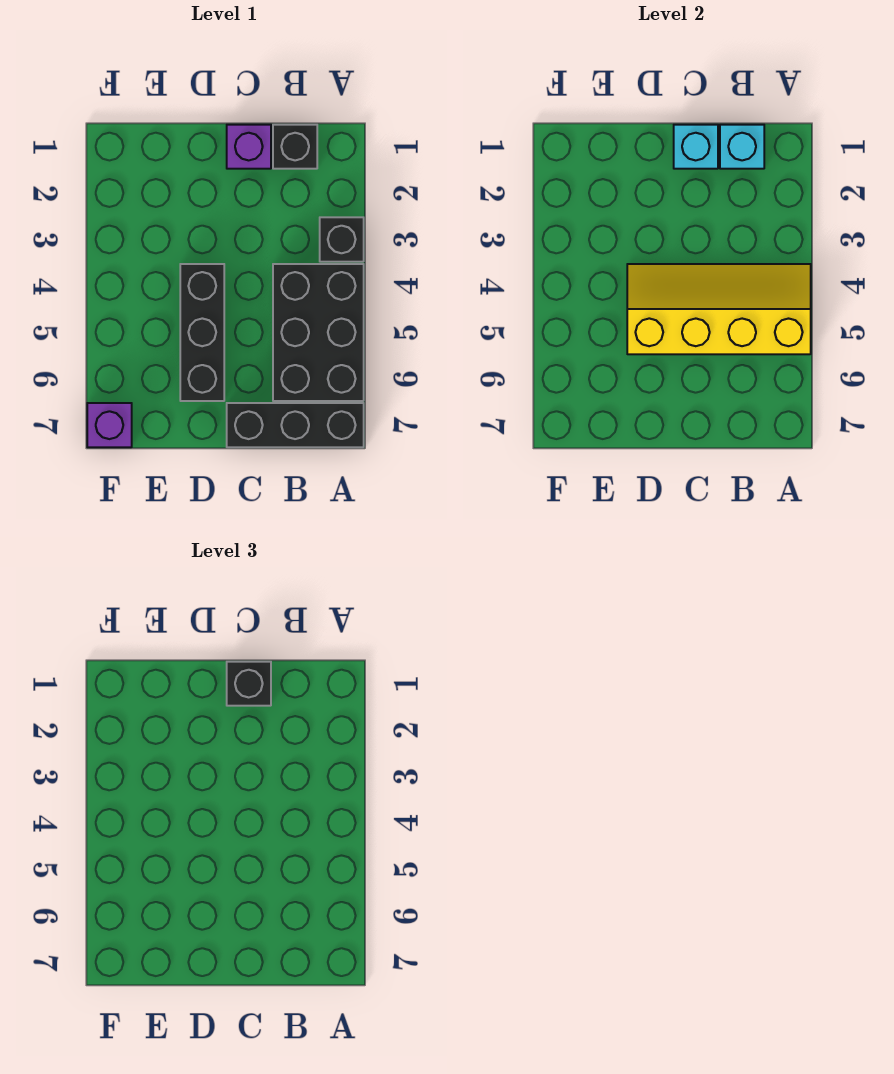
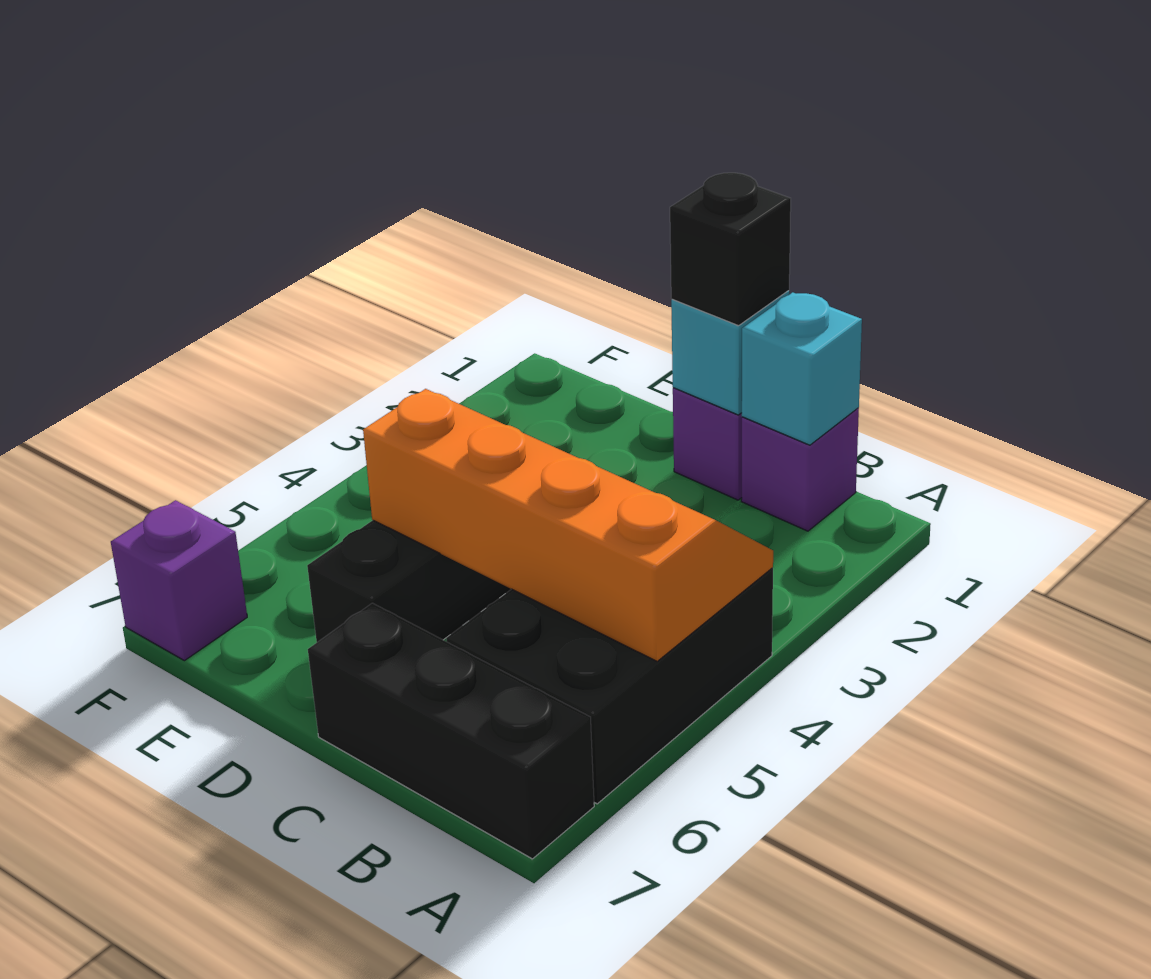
black 1x1 brick [320,217,364,262] -> none
yellow 2x4 slope [627,264,811,354] -> orange 2x4 slope [363,389,773,661]
black 1x1 brick [273,125,317,169] -> purple 1x1 brick [741,408,859,531]

